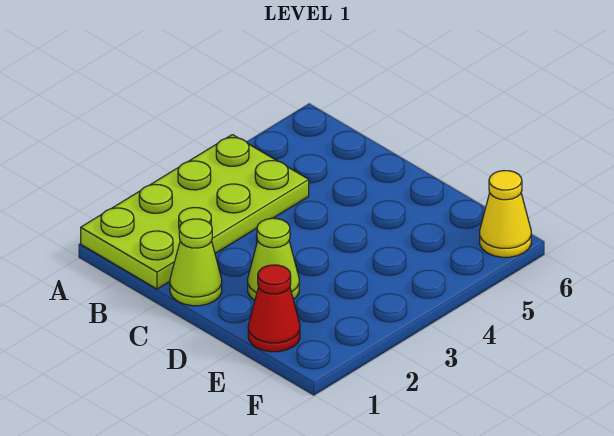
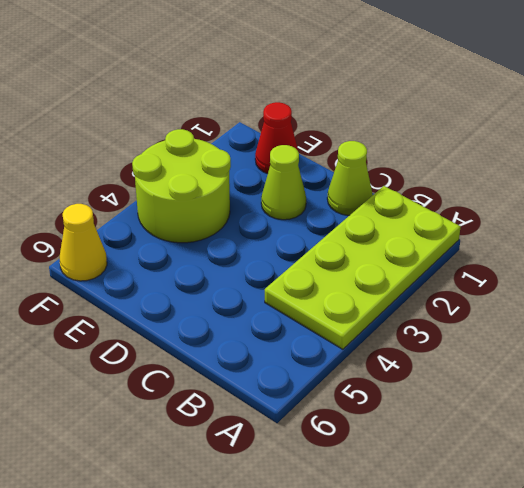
none -> lime 2x2 round brick [132,129,231,243]

